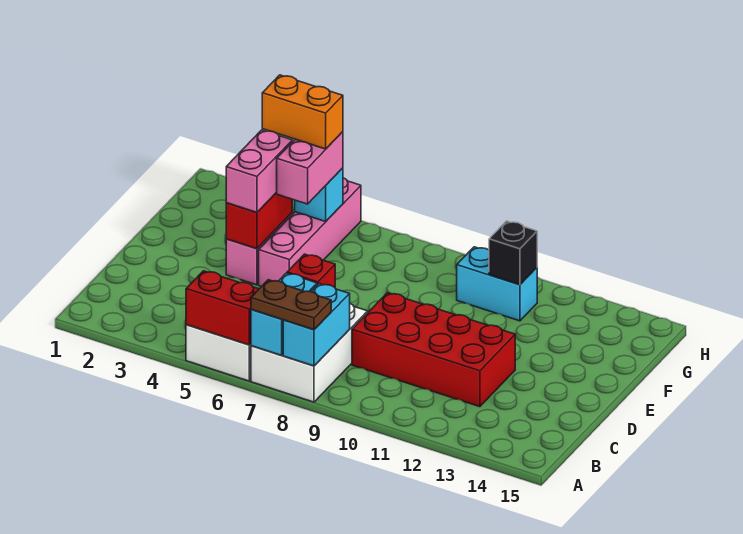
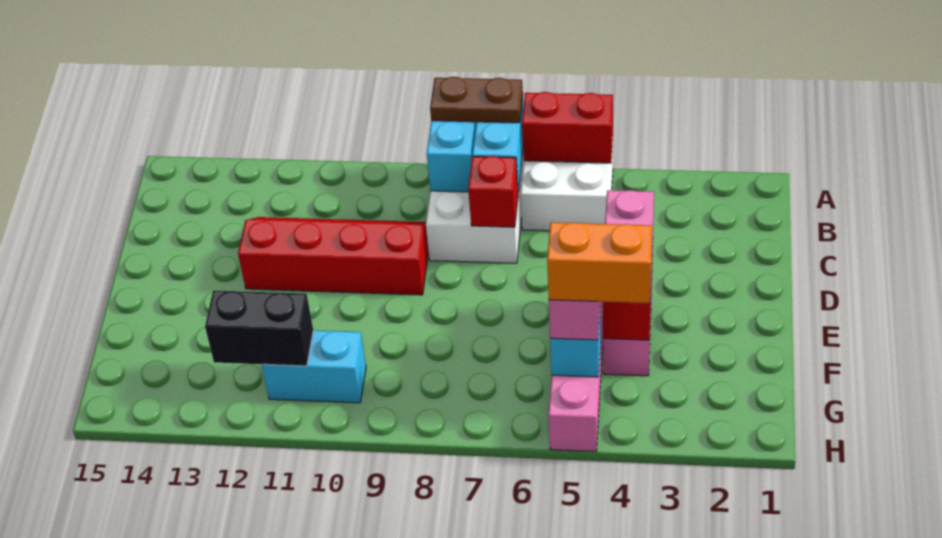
red 2x4 brick [352,293,515,407] -> red 2x4 slope [238,217,429,295]
black 1x1 brick [489,221,537,285] -> black 1x2 brick [205,290,313,366]

